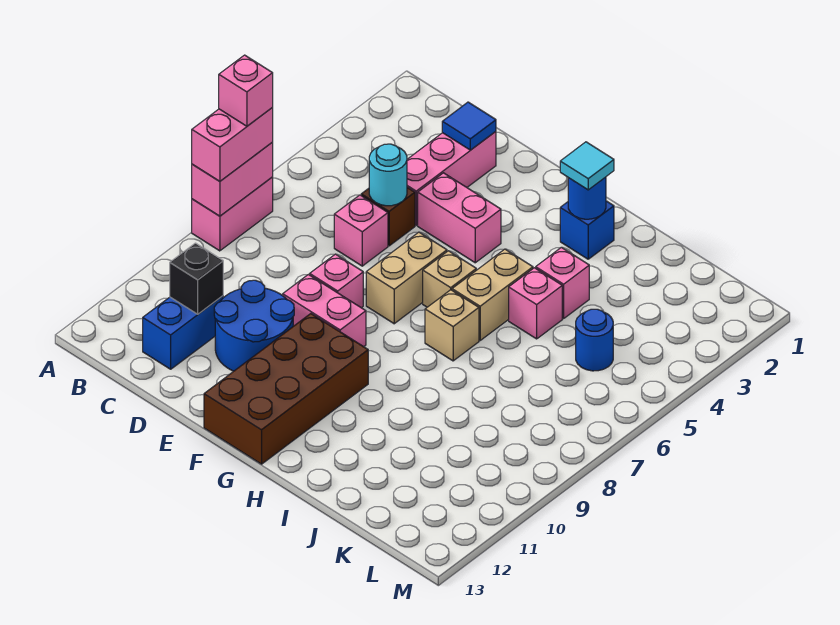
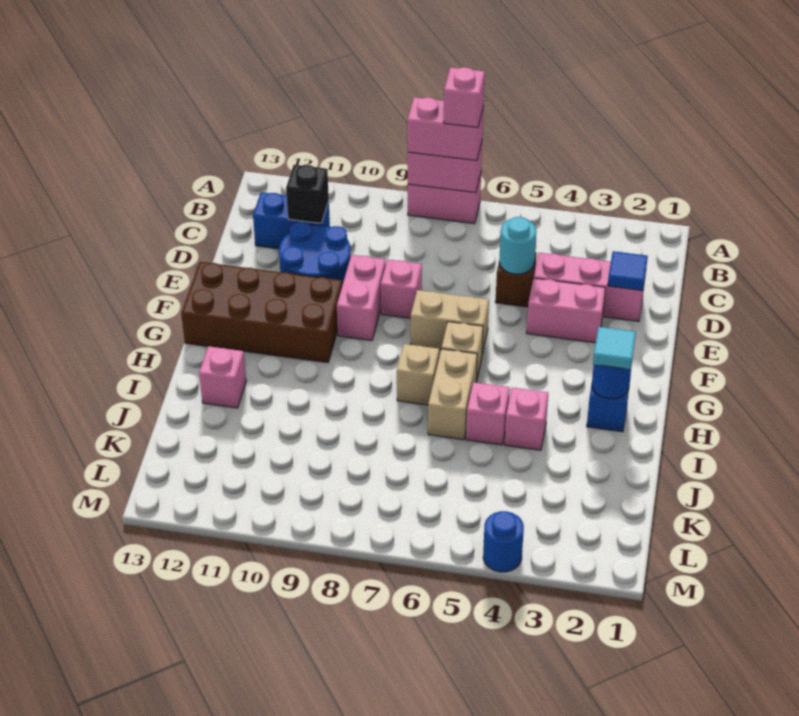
pink 1x1 brick [334,195,388,266] -> pink 1x1 brick moved to [199,346,246,408]
pink 1x2 brick [418,173,501,263] -> pink 1x2 brick turned to [527,278,605,343]
tan 1x2 brick [452,249,533,340] -> tan 1x2 brick turned to [428,349,477,440]
blue 1x1 round brick [576,309,613,371] -> blue 1x1 round brick moved to [483,511,524,572]

